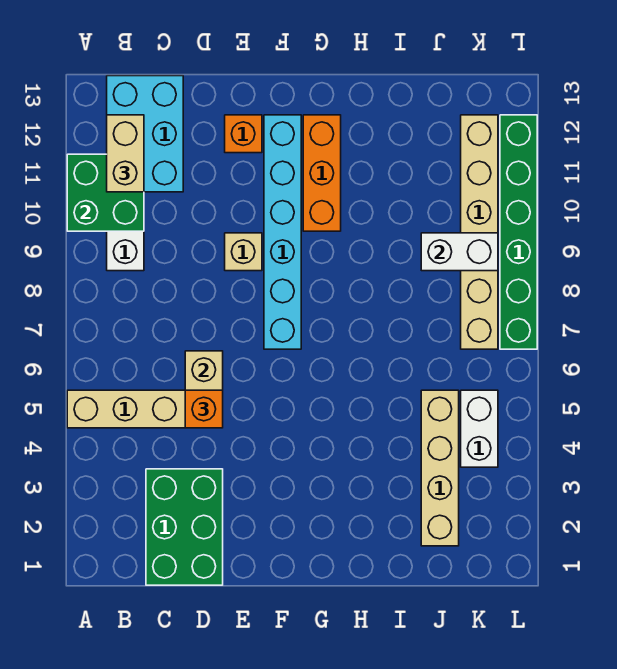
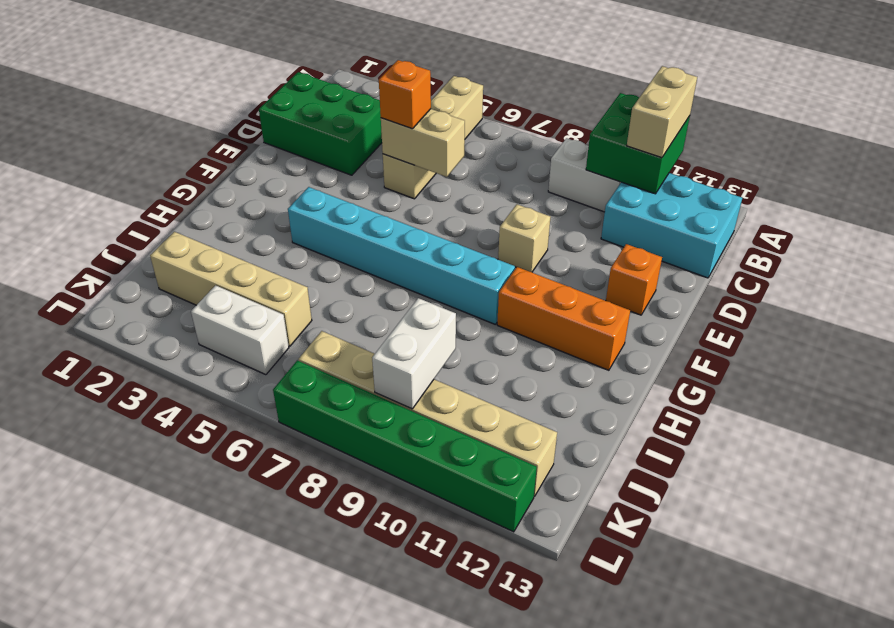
tan 1x2 brick [107,115,144,192] -> tan 1x2 brick turned to [627,66,697,158]
cyan 1x6 brick [264,115,301,349] -> cyan 1x6 brick moved to [288,187,515,325]

